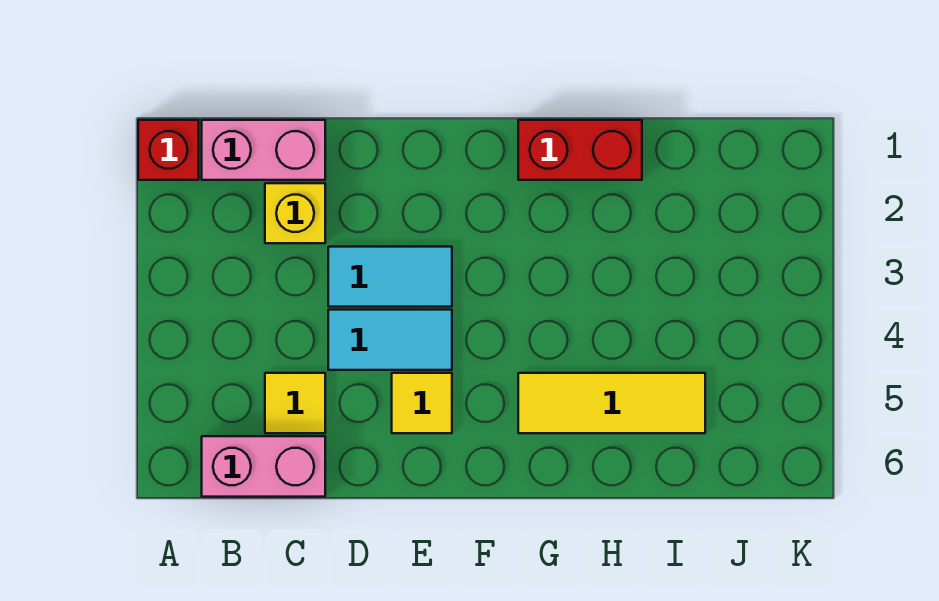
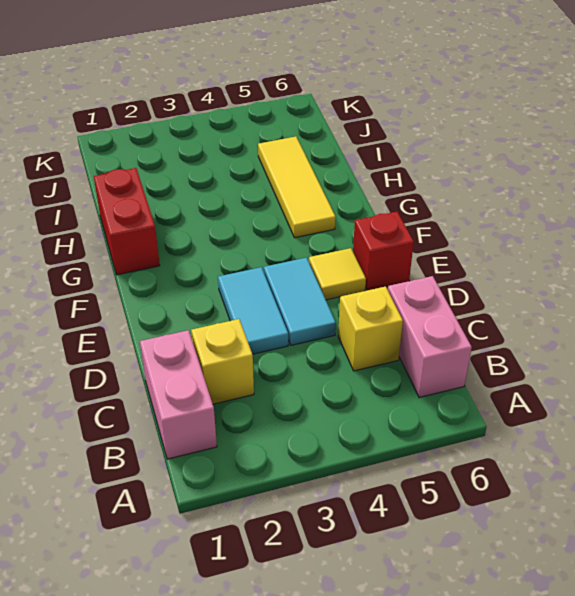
red 1x1 brick [138,120,199,180] -> red 1x1 brick moved to [353,212,414,290]
yellow 1x1 tile [265,373,325,433] -> yellow 1x1 brick [338,286,403,371]

